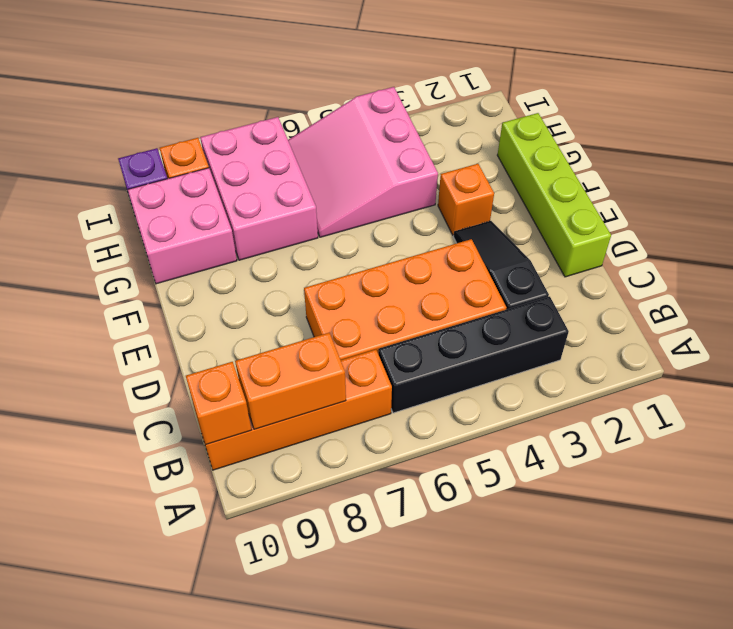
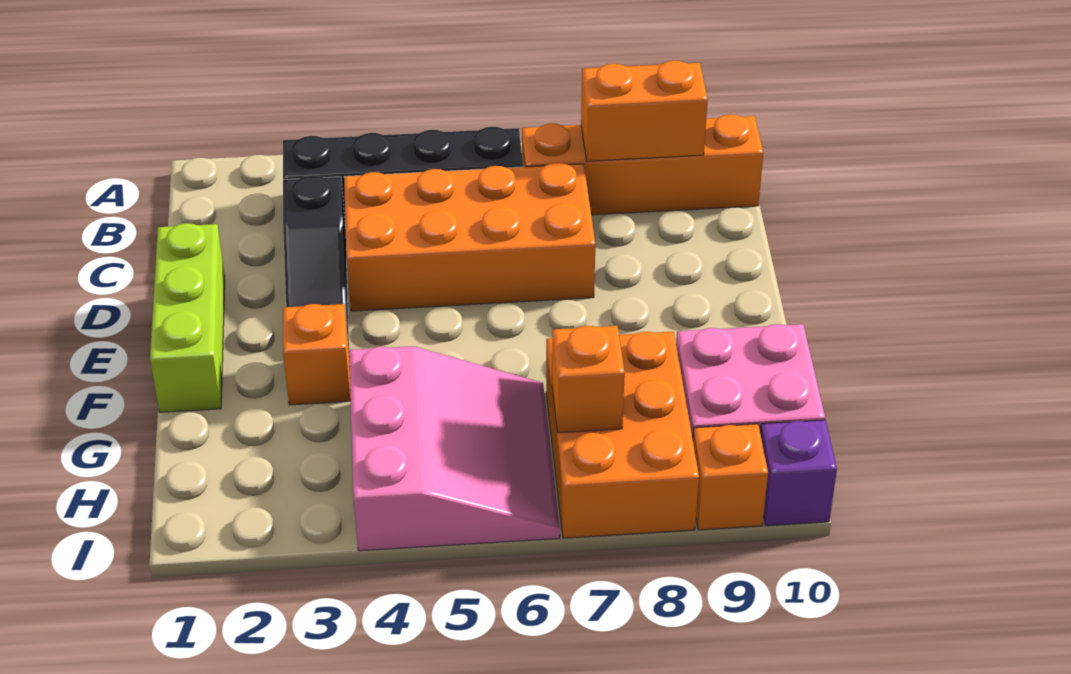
orange 1x1 brick [186,362,252,444] -> orange 1x1 brick moved to [552,326,625,433]
lime 1x4 brick [497,113,611,277] -> lime 1x3 brick [150,223,225,412]
pink 2x3 brick [200,117,318,260] -> orange 2x3 brick [546,332,699,538]

